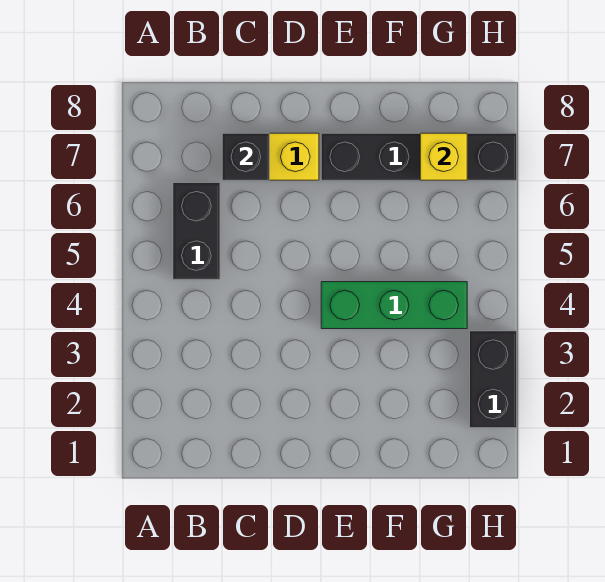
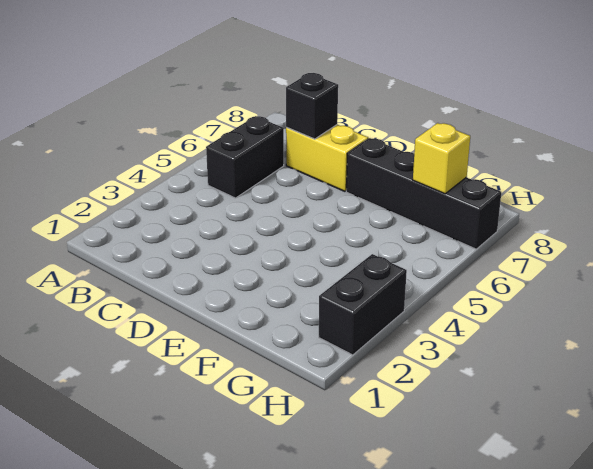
green 1x3 brick [321,282,467,329] -> none

